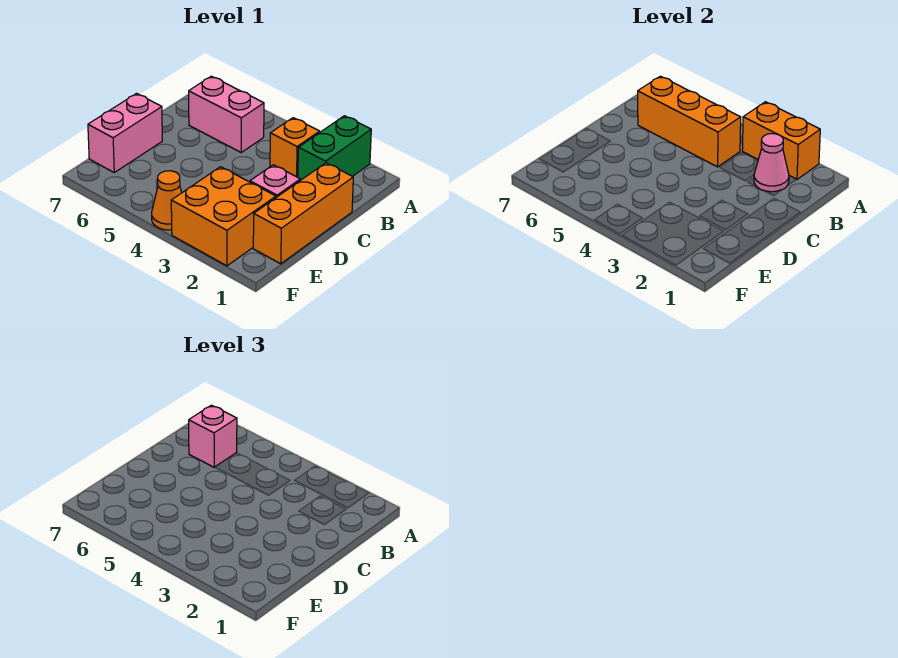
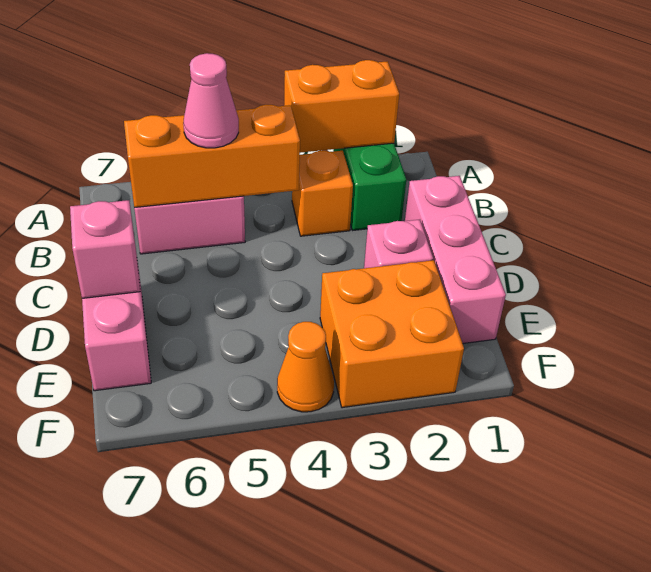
pink 1x1 cone [754,134,789,192] -> pink 1x1 cone moved to [183,53,239,148]
pink 1x1 brick [189,405,237,467] -> pink 1x1 brick moved to [70,200,140,298]
orange 1x3 brick [253,163,353,264] -> pink 1x3 brick [405,176,506,343]

